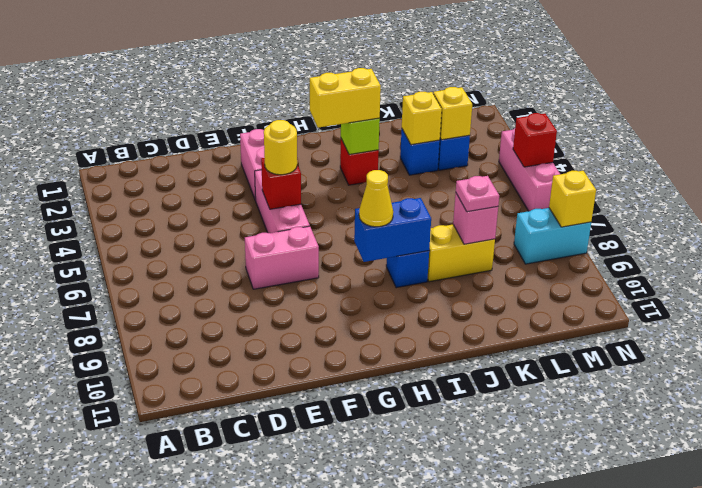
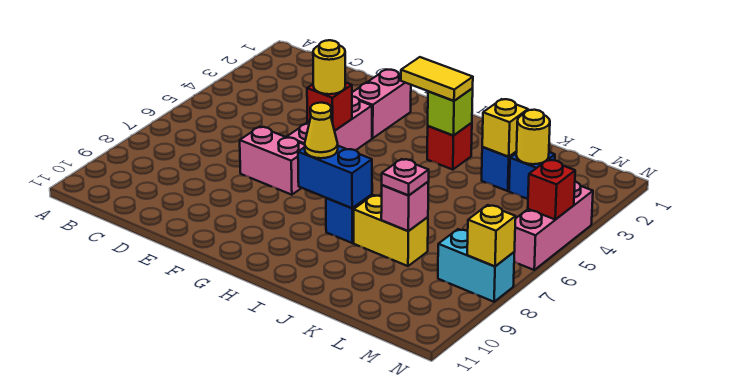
yellow 1x2 brick [310,68,381,128] -> yellow 1x2 tile [401,57,473,101]
yellow 1x1 brick [433,87,472,140] -> yellow 1x1 round brick [516,110,550,164]

